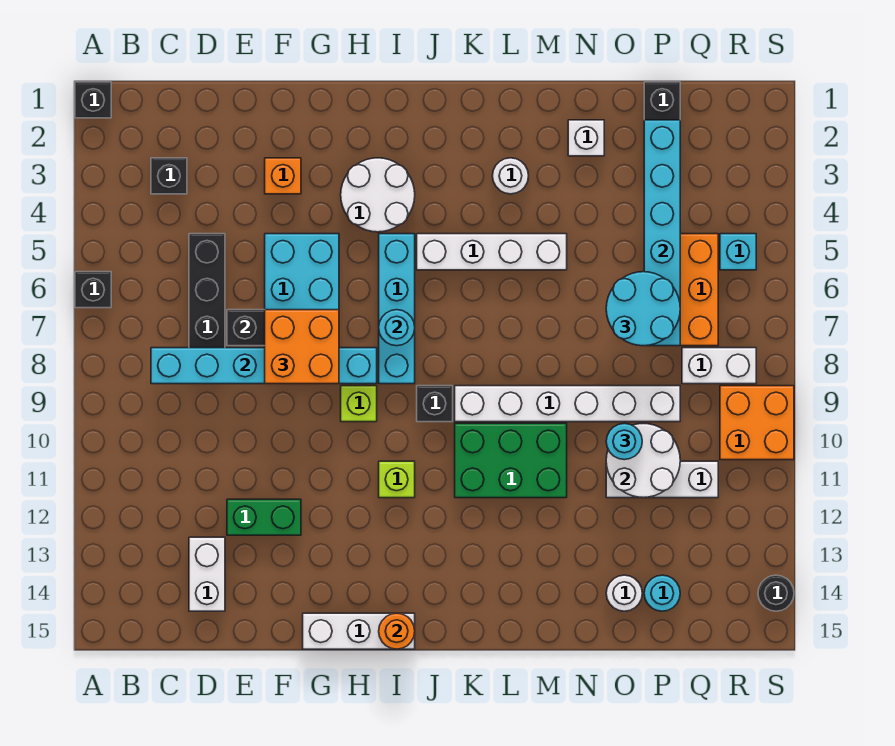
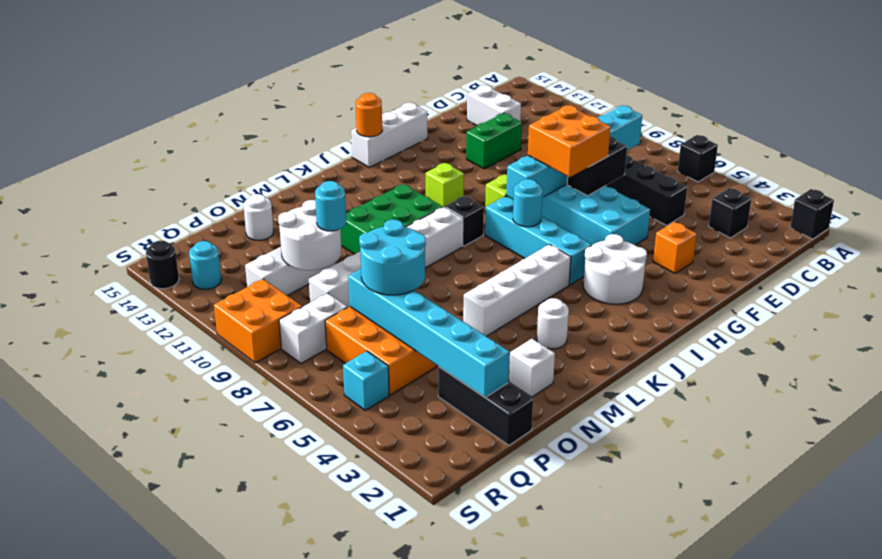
cyan 1x1 round brick [644,575,680,611] -> cyan 1x1 round brick moved to [189,241,221,289]

